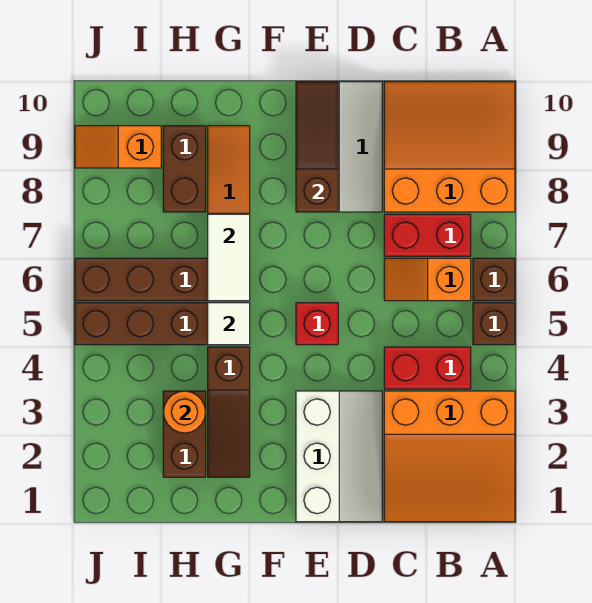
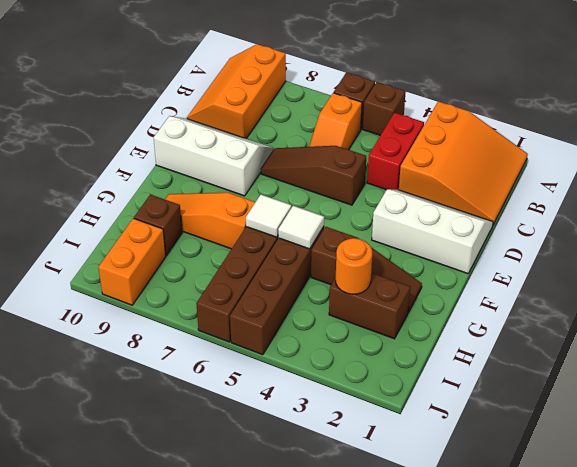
orange 3x3 slope [384,82,515,212] -> orange 2x3 slope [187,44,286,139]
red 1x2 brick [384,214,471,256] -> none
red 1x1 brick [296,303,338,345] -> none
brown 1x3 slope [296,82,338,212] -> brown 1x3 slope moved to [261,146,366,205]
white 1x2 tile [208,214,250,301] -> white 1x1 tile [246,195,291,237]
brown 1x2 brick [163,126,206,212] -> brown 1x1 brick [134,194,182,255]
orange 1x2 slope [75,126,161,168] -> orange 1x2 brick [99,218,166,305]

